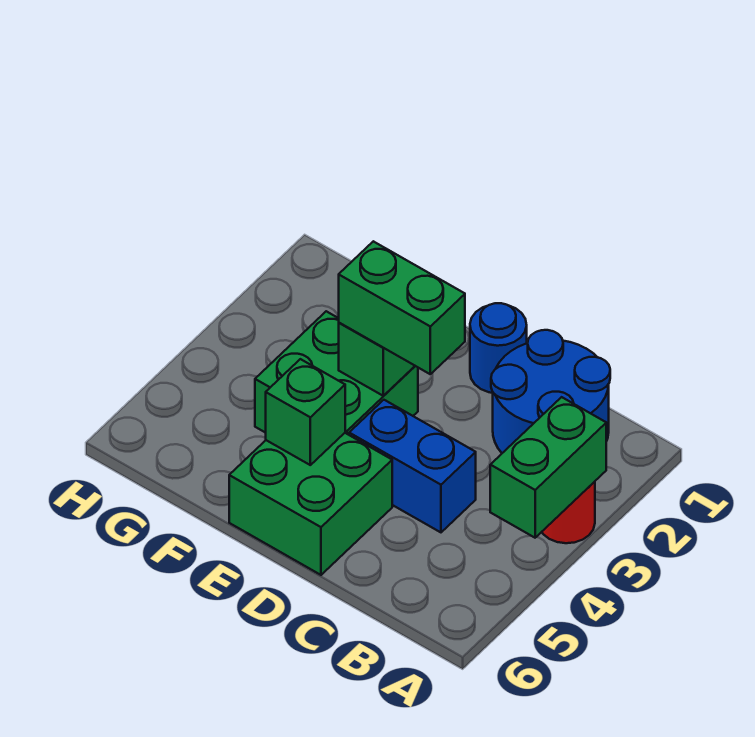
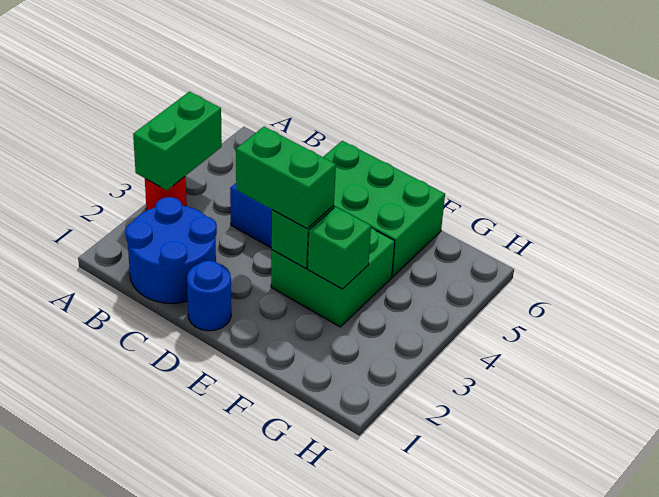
green 2x2 brick [229,433,392,575] -> green 2x3 brick [323,141,445,277]
green 1x1 brick [266,359,345,465] -> green 1x1 brick moved to [308,207,371,289]

